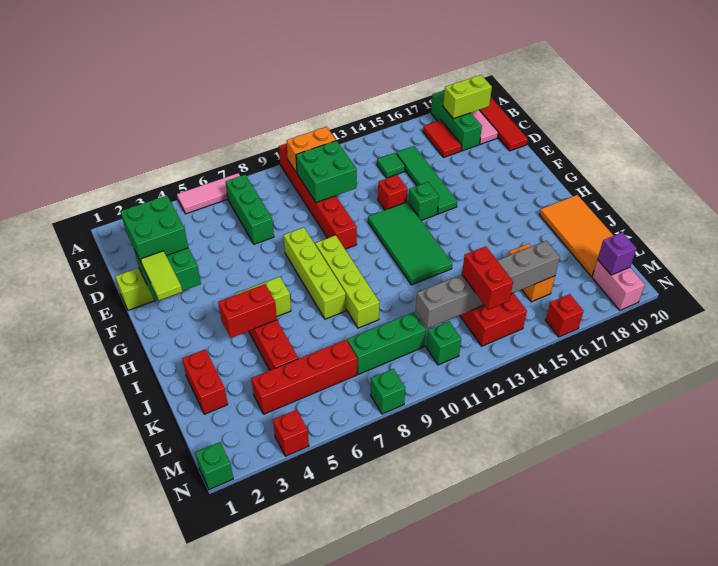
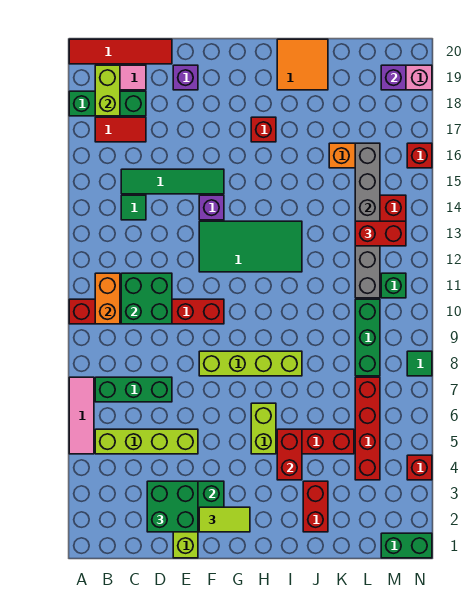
red 1x1 brick [378,175,408,210] -> red 1x1 brick moved to [251,117,276,142]
none -> purple 1x1 brick [173,65,198,90]
green 1x1 brick [408,182,439,220] -> purple 1x1 brick [199,195,224,220]
lime 1x4 brick [315,235,380,328] -> lime 1x4 brick moved to [95,429,198,454]
orange 2x4 tile [540,195,614,277] -> orange 2x2 tile [277,39,328,90]
red 1x2 brick [182,349,228,414] -> red 1x2 brick turned to [303,481,328,532]
green 1x1 brick [195,442,233,490] -> green 1x2 brick [381,533,432,558]
green 1x1 brick [371,369,405,414] -> green 1x1 tile [407,351,432,376]

